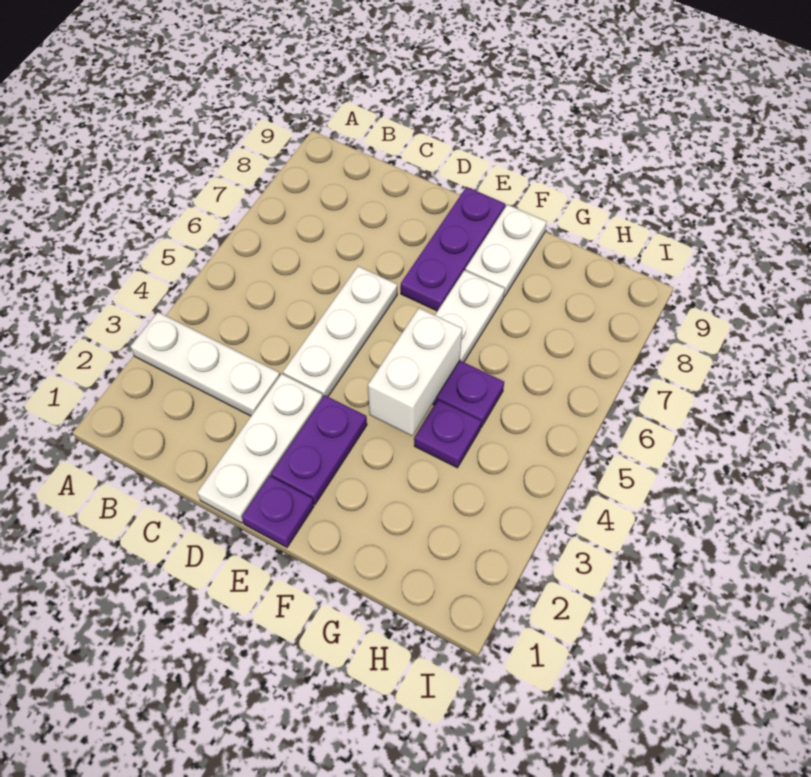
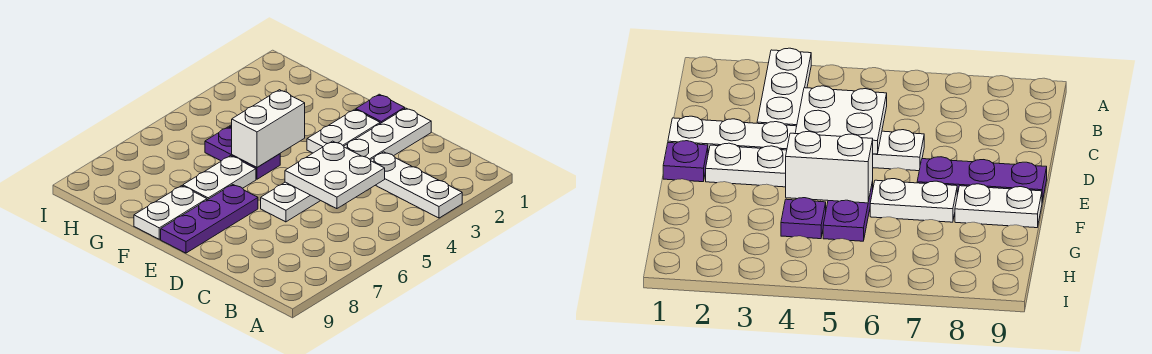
none -> white 2x2 plate [285,141,385,209]
purple 1x2 plate [271,395,367,504] -> white 1x2 plate [307,109,380,153]

